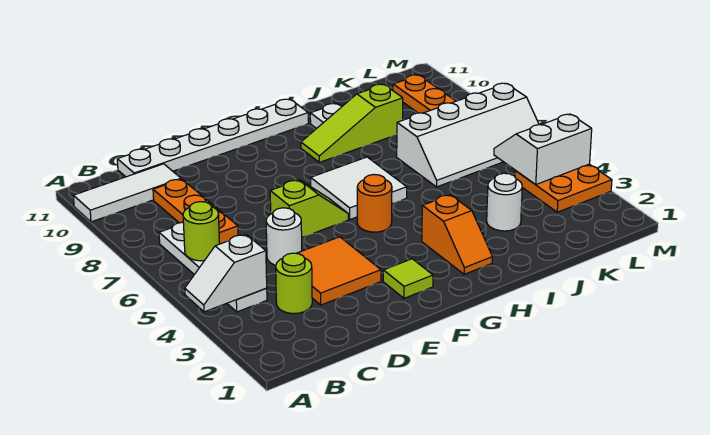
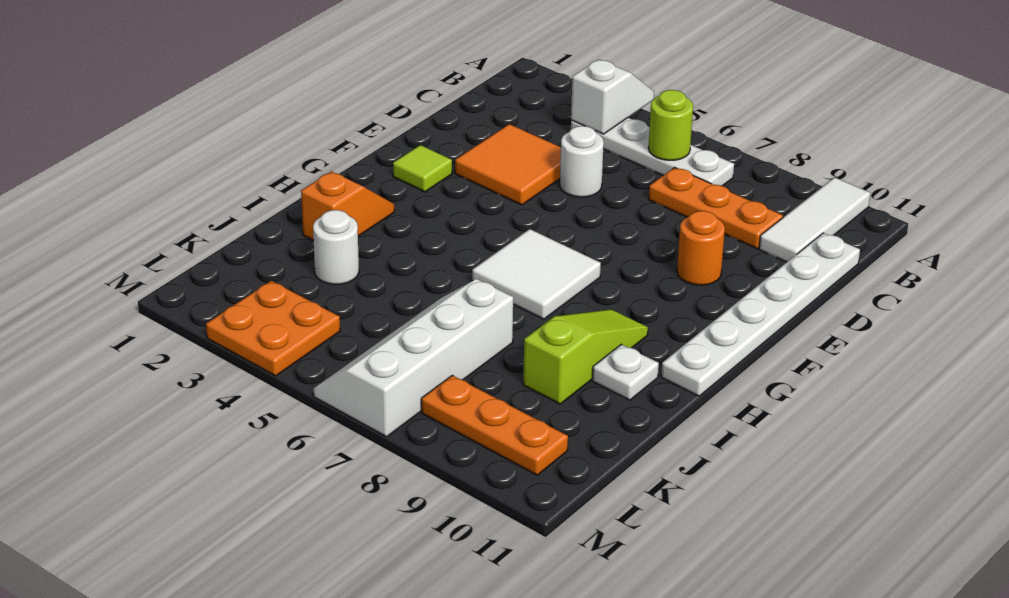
lime 1x1 round brick [276,253,312,314] -> none
lime 1x2 slope [270,180,348,237] -> none
orange 1x1 round brick [357,175,392,232] -> orange 1x1 round brick moved to [677,211,725,285]
orange 1x2 slope [422,195,492,274] -> orange 1x2 slope turned to [301,171,394,240]
white 2x2 slope [494,114,592,185] -> none

